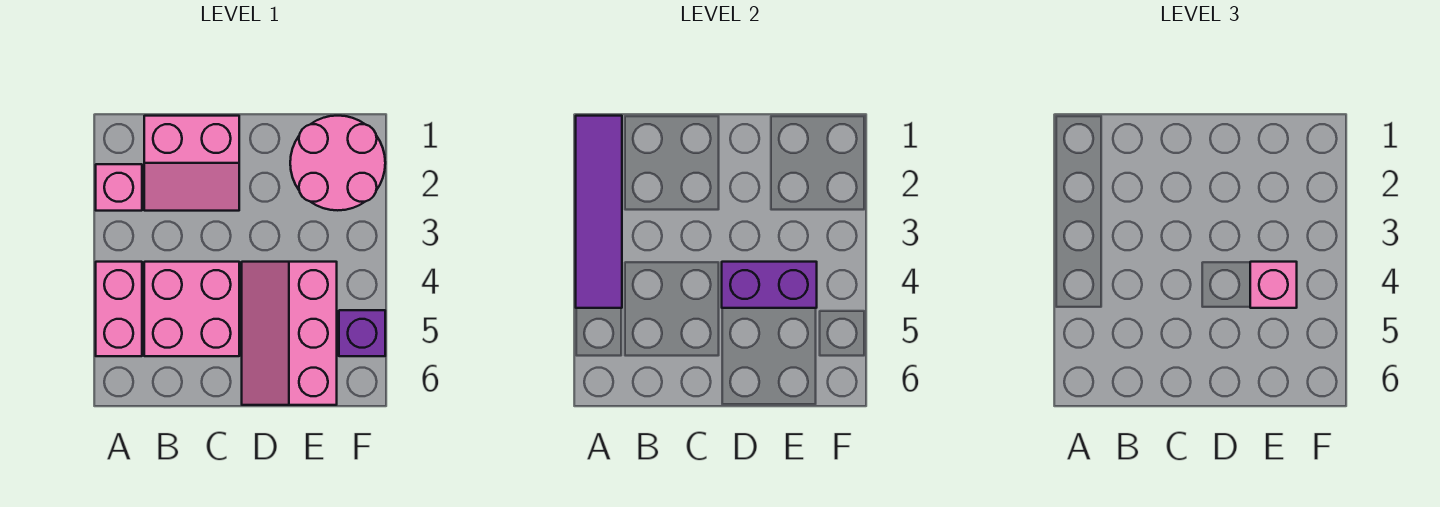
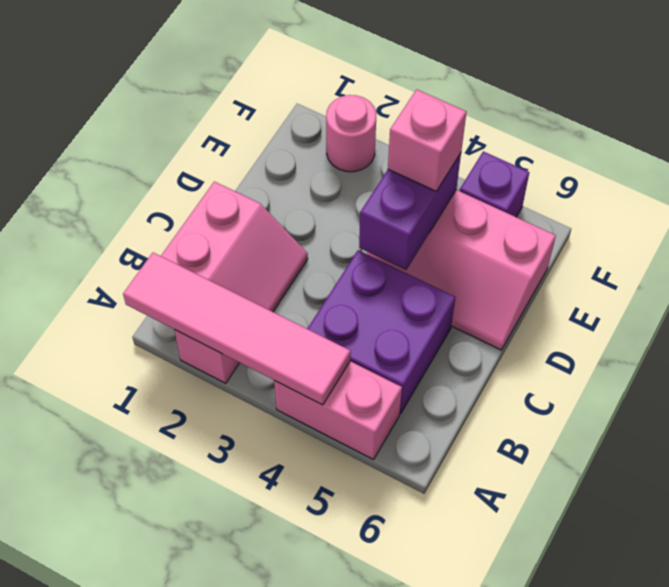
purple 1x4 tile [576,116,622,308] -> pink 1x4 tile [123,253,351,405]
pink 2x2 brick [144,262,239,356] -> purple 2x2 brick [307,250,455,414]
pink 2x2 round brick [290,116,385,210] -> pink 1x1 round brick [326,95,376,172]

